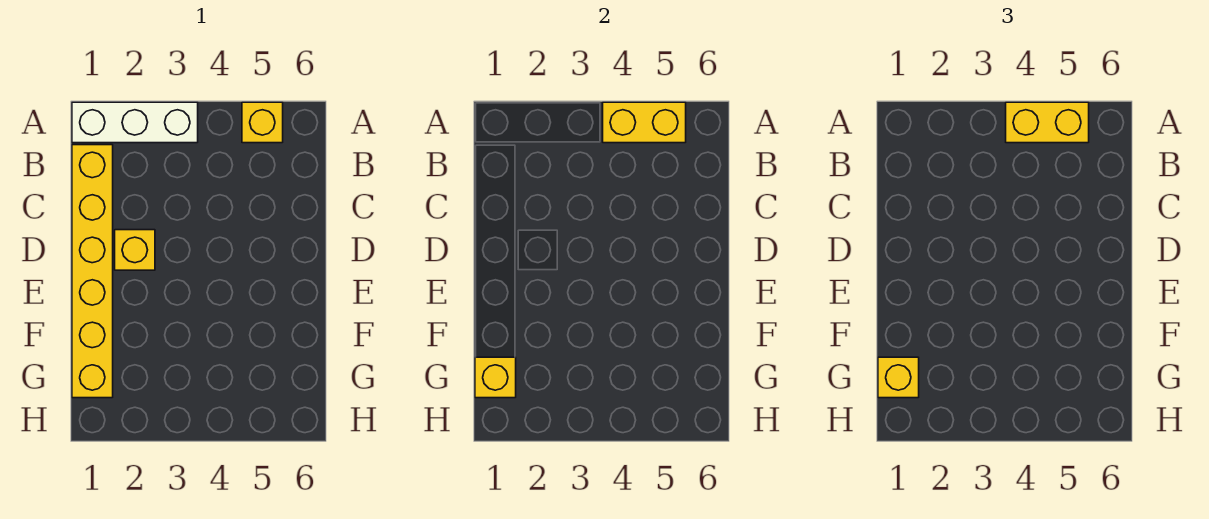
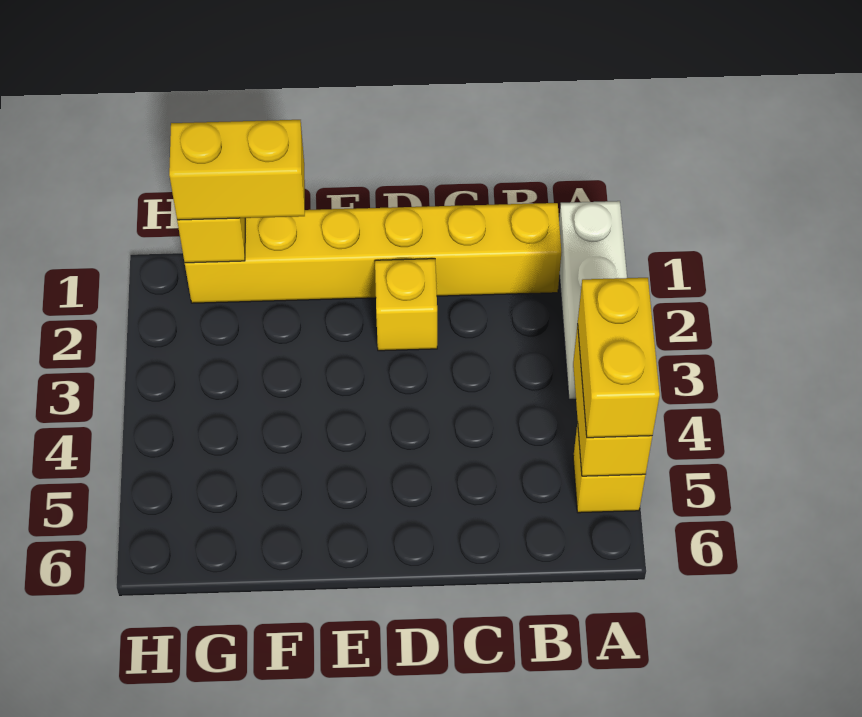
yellow 1x1 brick [878,357,919,398] -> yellow 1x2 brick [169,120,305,220]

